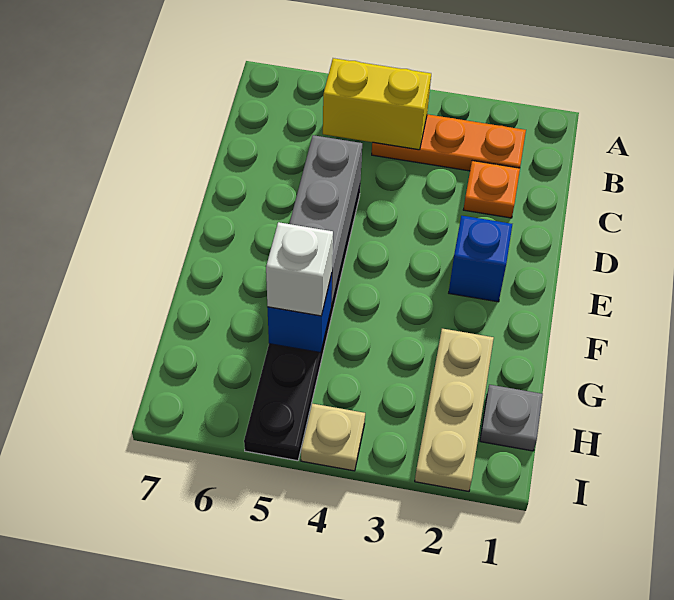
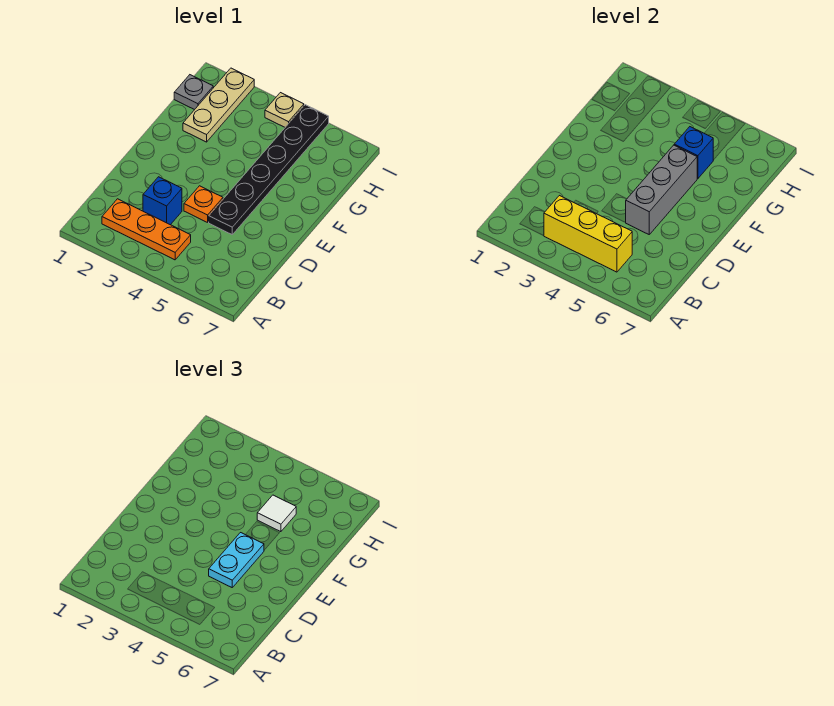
yellow 1x2 brick [323,58,431,150] -> yellow 1x3 brick [544,196,632,272]
orange 1x1 plate [463,161,520,218] -> orange 1x1 plate moved to [184,186,223,222]
none -> cyan 1x2 plate [209,533,264,587]
blue 1x1 brick [449,216,512,302] -> blue 1x1 brick moved to [143,177,182,225]
white 1x1 brick [266,222,333,316] -> white 1x1 tile [257,495,296,532]

